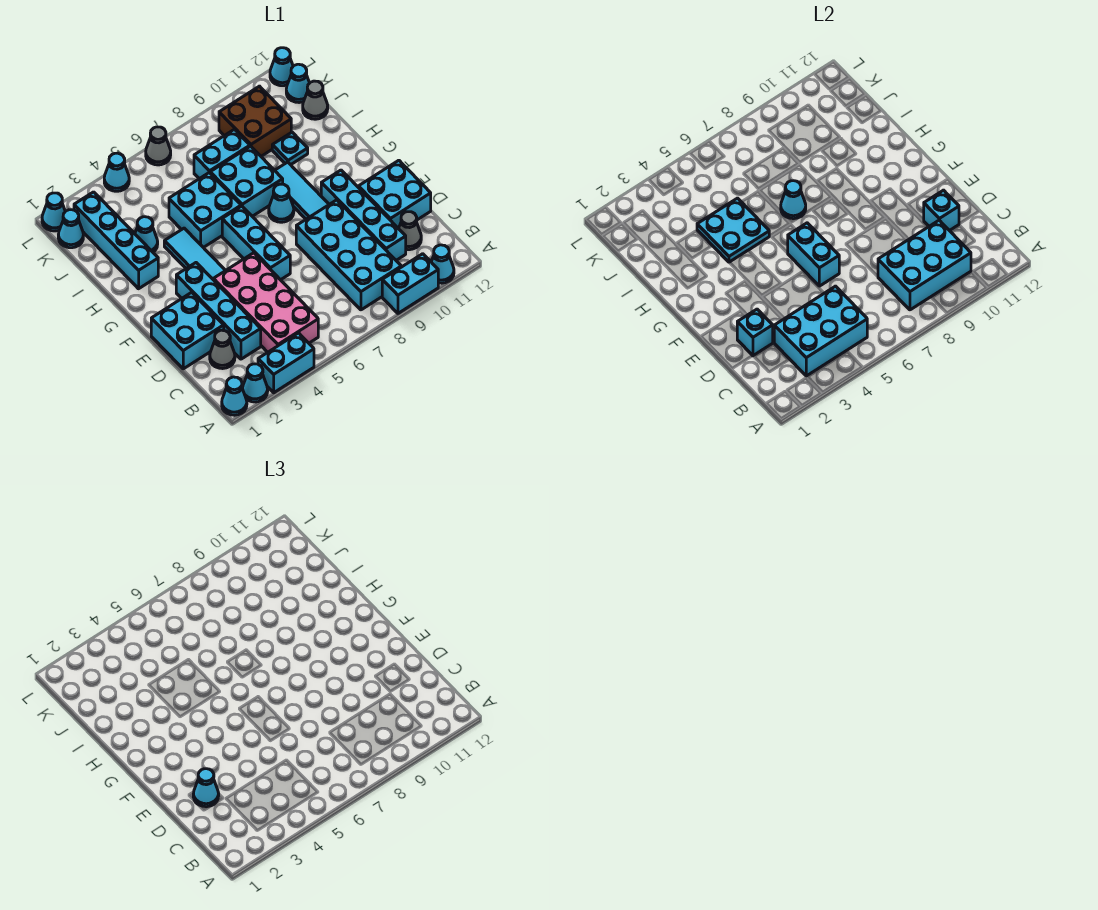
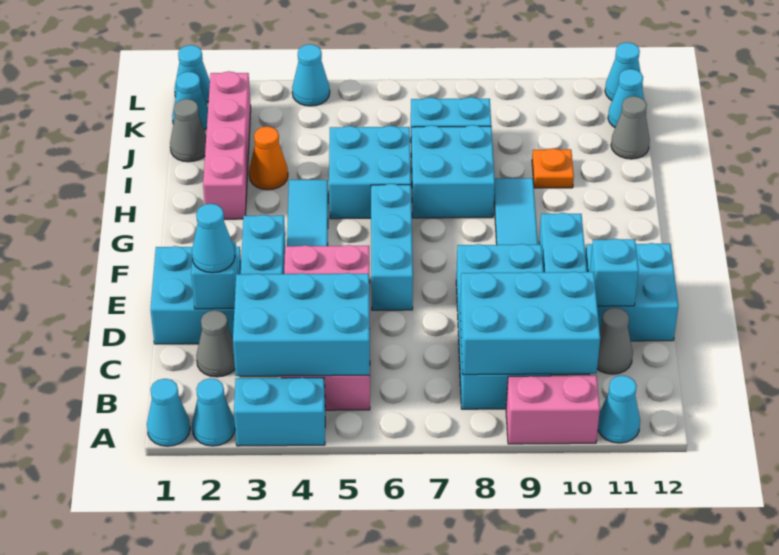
cyan 1x2 brick [382,254,438,313] -> pink 1x2 brick [506,376,600,444]
cyan 1x2 brick [788,223,839,286] -> none
cyan 1x1 cone [269,184,294,222] -> none
cyan 1x4 brick [74,192,158,289] -> pink 1x4 brick [203,71,251,219]
cyan 2x2 plate [697,198,769,262] -> none
cyan 1x1 cone [781,181,806,219] -> none
cyan 1x1 cone [135,217,158,252] -> orange 1x1 cone [249,126,288,190]
cyan 1x1 plate [272,132,308,165] -> orange 1x1 plate [532,148,574,188]
brown 2x2 brick [219,86,291,156] -> none
grey 1x1 cone [146,127,171,165] -> grey 1x1 cone moved to [170,99,206,162]

